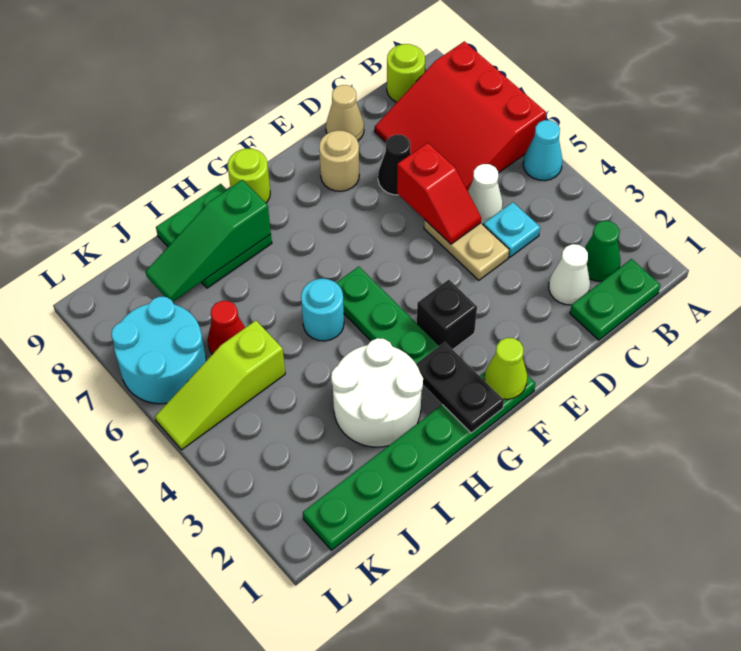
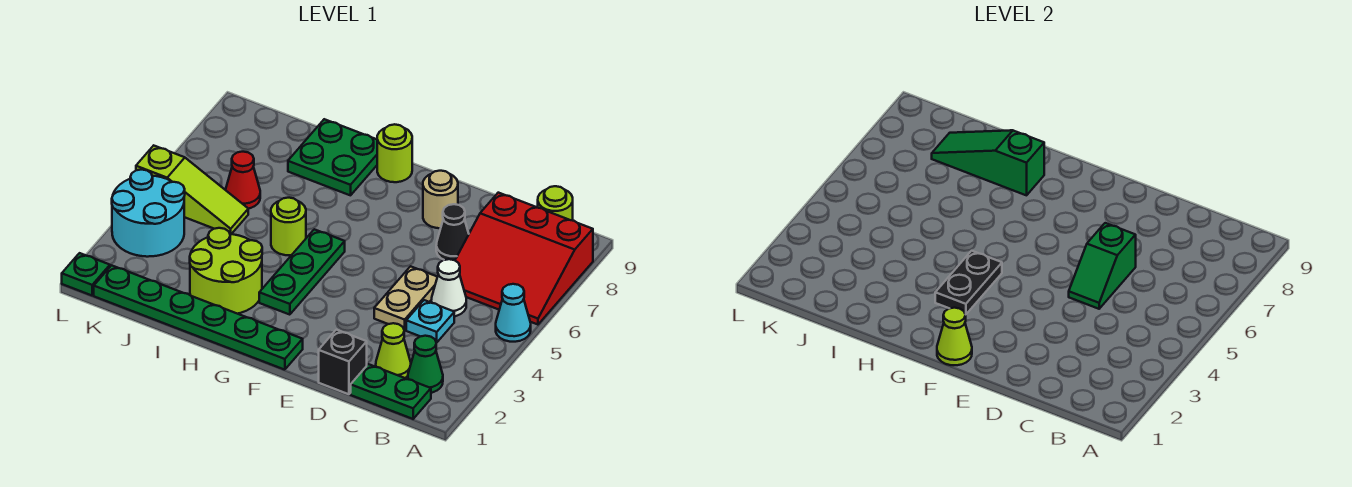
red 3x3 slope [375,41,546,191] -> red 3x3 slope turned to [455,193,593,325]
white 1x1 cone [549,244,590,305] -> lime 1x1 cone [376,323,411,378]
red 1x2 slope [397,143,481,244] -> green 1x2 slope [1069,223,1136,309]
tan 1x1 cone [326,85,364,141] -> none
black 1x1 brick [417,280,477,349] -> black 1x1 brick moved to [319,330,367,394]
black 1x2 plate [416,342,504,433] -> black 1x2 plate moved to [935,251,1002,315]
white 2x2 round brick [331,338,423,447] -> lime 2x2 round brick [190,228,262,314]
cyan 1x1 round brick [301,279,344,341] -> lime 1x1 round brick [271,198,306,255]
lime 1x3 slope [155,321,285,450] -> lime 1x3 slope turned to [136,146,248,234]
cyan 2x2 round brick [111,297,206,404] -> cyan 2x2 round brick moved to [112,170,185,257]
none -> green 1x1 plate [62,253,110,295]

